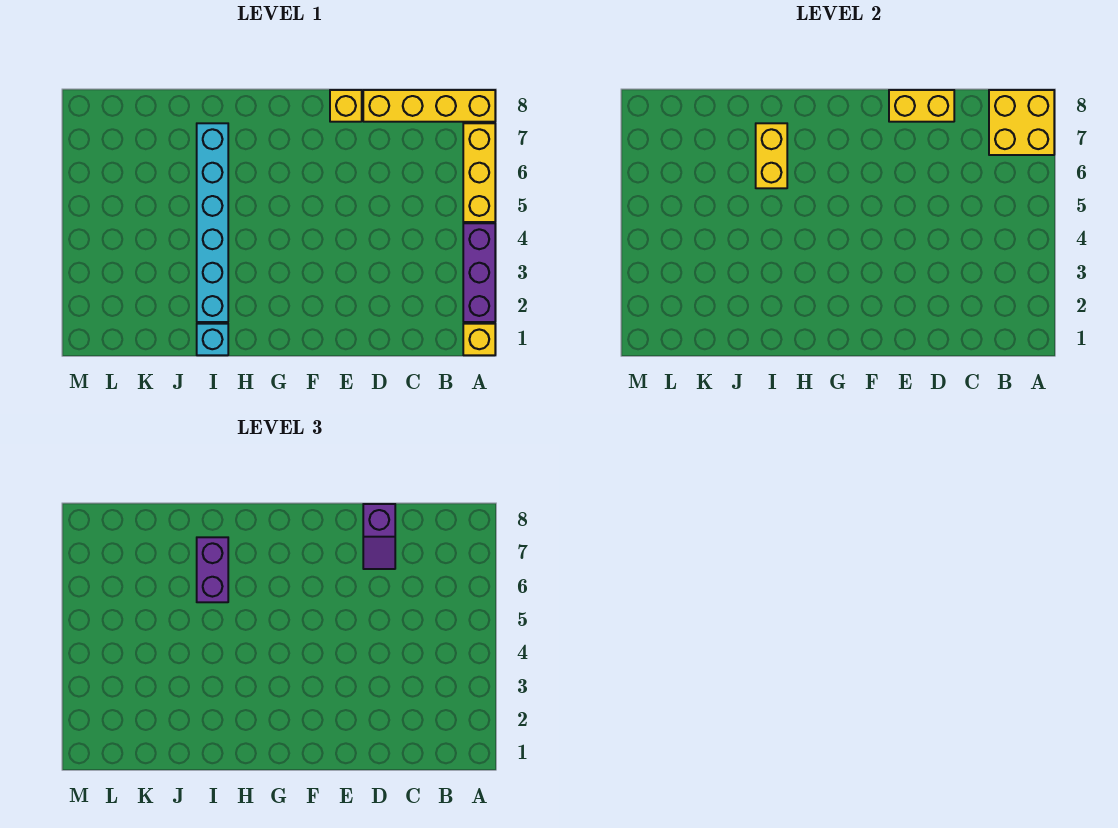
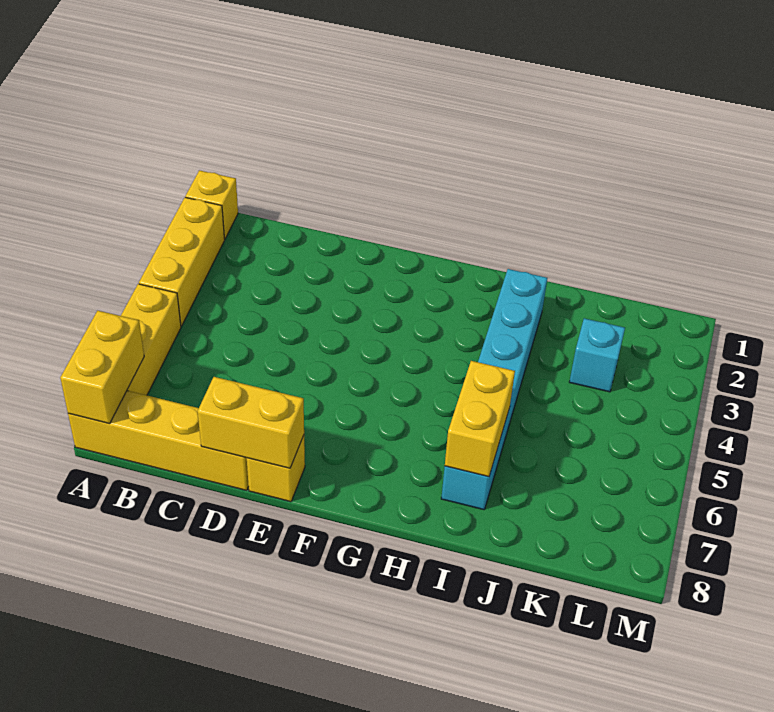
purple 1x3 brick [463,223,495,322] -> yellow 1x3 brick [139,197,225,326]
yellow 2x2 brick [989,90,1054,155] -> yellow 1x2 brick [60,311,144,424]
purple 1x2 slope [363,504,395,569] -> none
cyan 1x1 brick [197,324,228,355] -> cyan 1x1 brick moved to [569,318,625,392]
purple 1x2 brick [197,537,228,602] -> none

